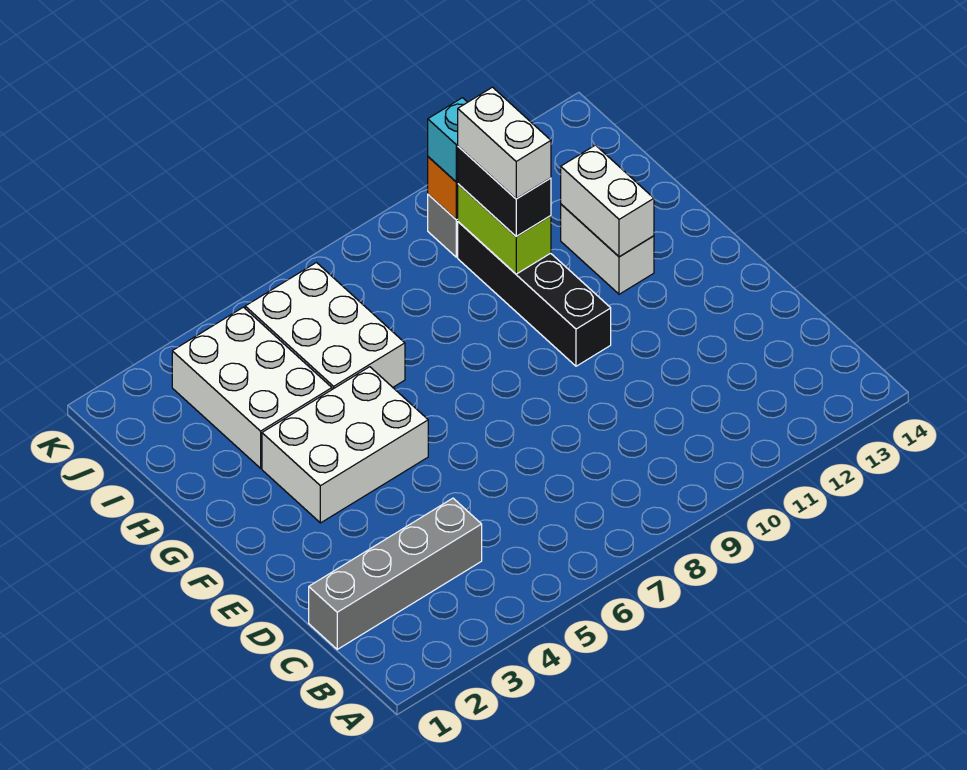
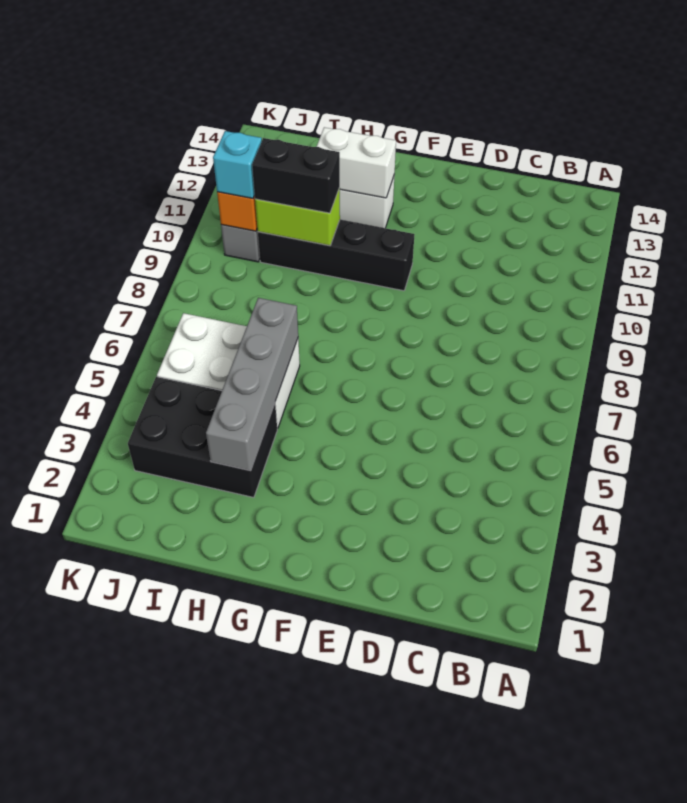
grey 1x4 brick [309,498,482,649] -> grey 1x4 brick moved to [206,298,298,471]
white 2x3 brick [262,367,428,523] -> none
white 2x3 brick [172,307,332,468] -> black 2x3 brick [128,377,277,497]
white 1x2 brick [458,87,551,199] -> none

